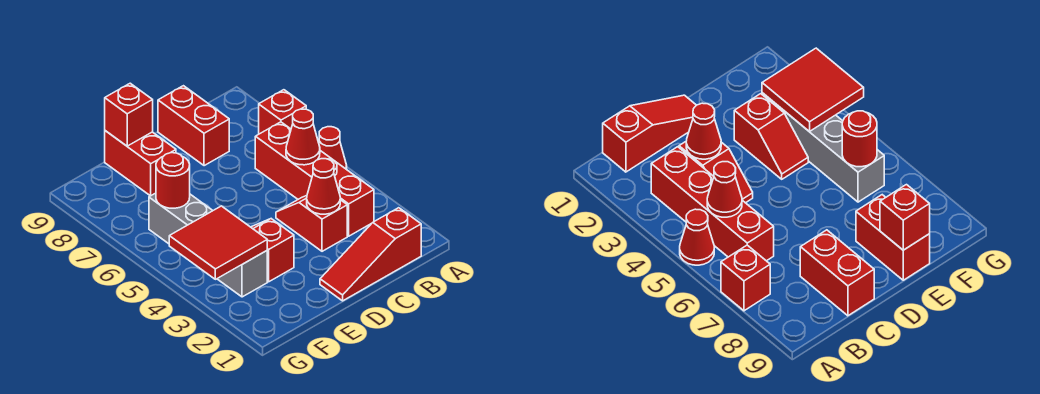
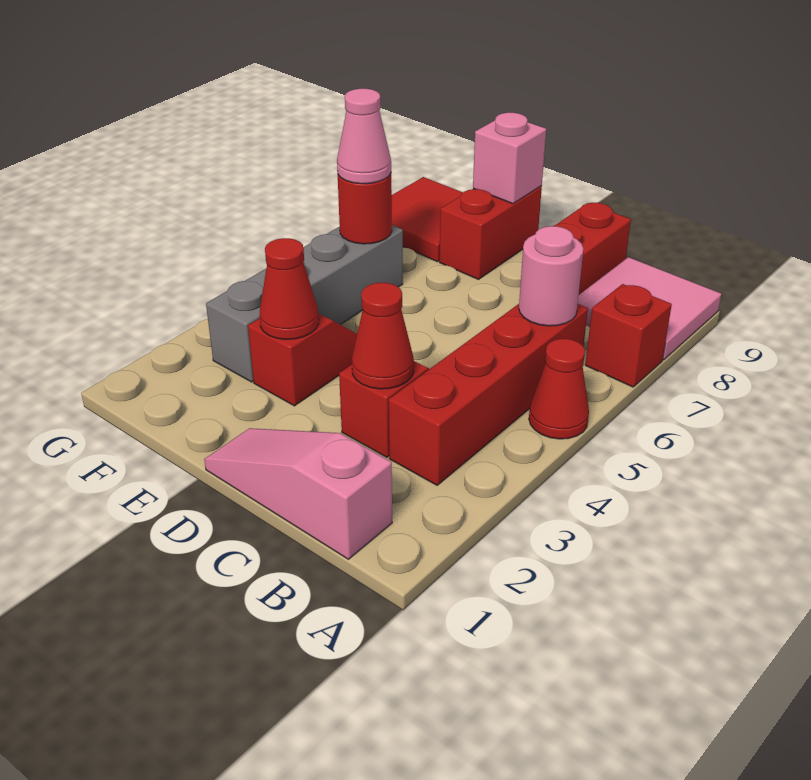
none -> pink 2x2 tile [578,257,721,360]
red 1x3 slope [320,208,421,301] -> pink 1x3 slope [204,428,392,559]
red 1x1 cone [286,109,320,165] -> red 1x1 cone moved to [260,238,319,340]
none -> pink 1x1 round brick [519,226,583,326]
red 1x1 brick [105,83,153,146] -> pink 1x1 brick [473,113,546,204]
red 2x2 tile [169,206,267,279] -> red 2x2 tile moved to [392,177,463,262]
none -> pink 1x1 cone [337,89,391,184]

